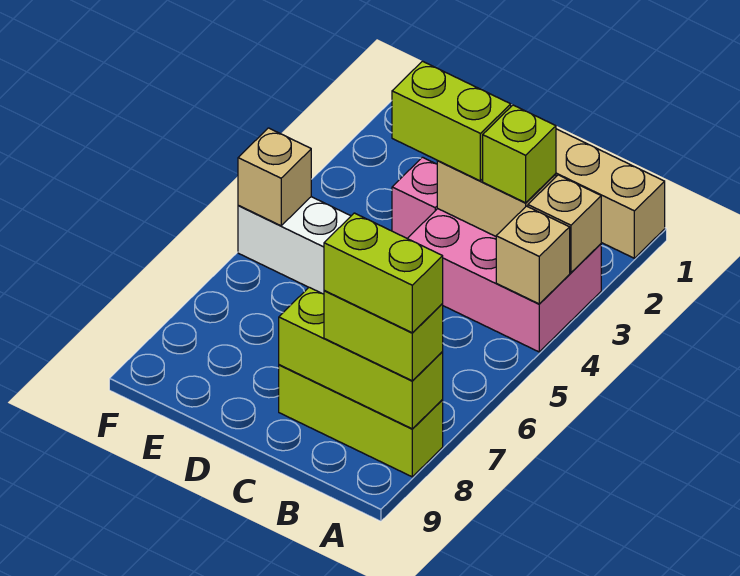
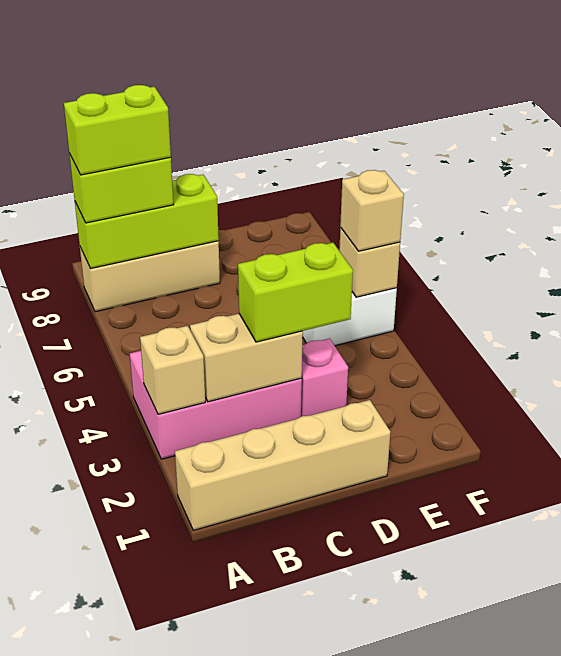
tan 1x1 brick [496,206,570,304] -> tan 1x1 brick moved to [340,170,404,251]
lime 1x3 brick [279,365,443,477] -> tan 1x3 brick [80,241,220,312]
lime 1x1 brick [483,105,556,203] -> none

